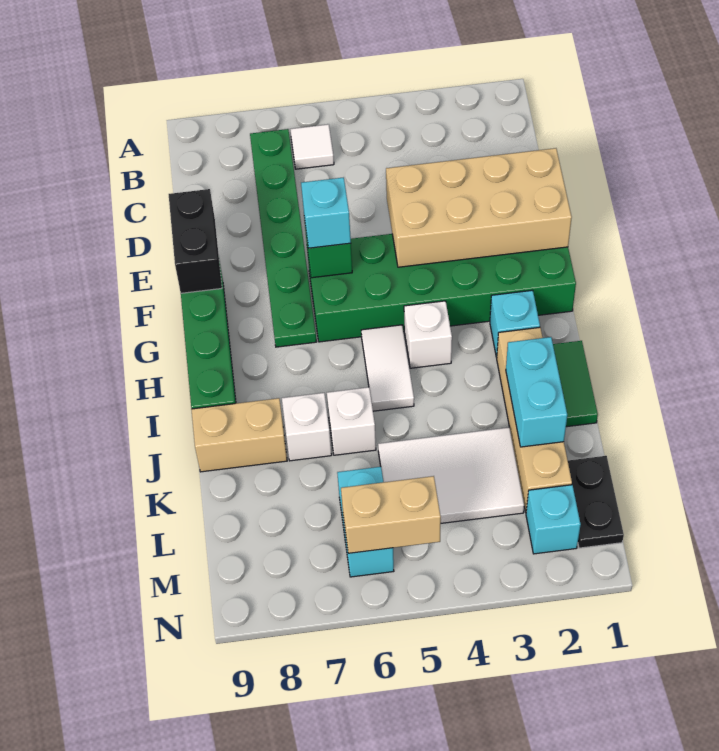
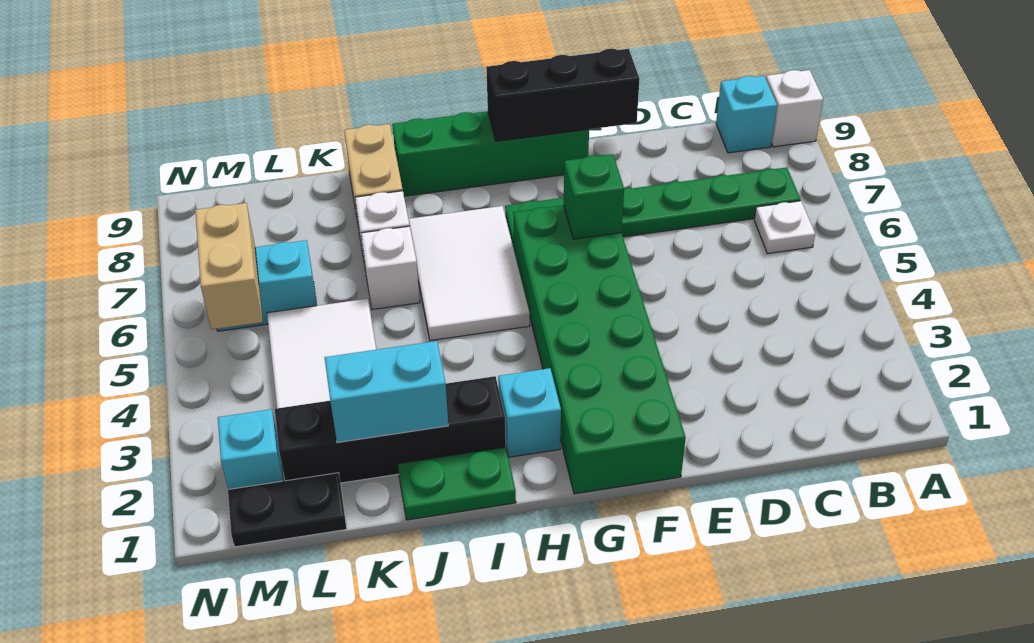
white 1x1 tile [290,124,334,169] -> white 1x1 plate [754,201,815,254]
tan 2x4 brick [386,148,572,267] -> none
black 1x2 brick [169,189,222,293] -> black 1x3 brick [486,49,640,141]
cyan 1x1 brick [301,177,351,248] -> cyan 1x1 brick moved to [716,76,777,153]
white 1x1 brick [404,301,452,368] -> white 1x1 brick moved to [766,70,823,147]
white 1x2 tile [361,325,414,411] -> white 2x3 tile [408,206,530,341]
green 1x2 tile [553,341,598,427] -> green 1x2 plate [398,447,516,520]
tan 1x4 brick [497,327,572,512] -> black 1x4 brick [275,376,506,483]

